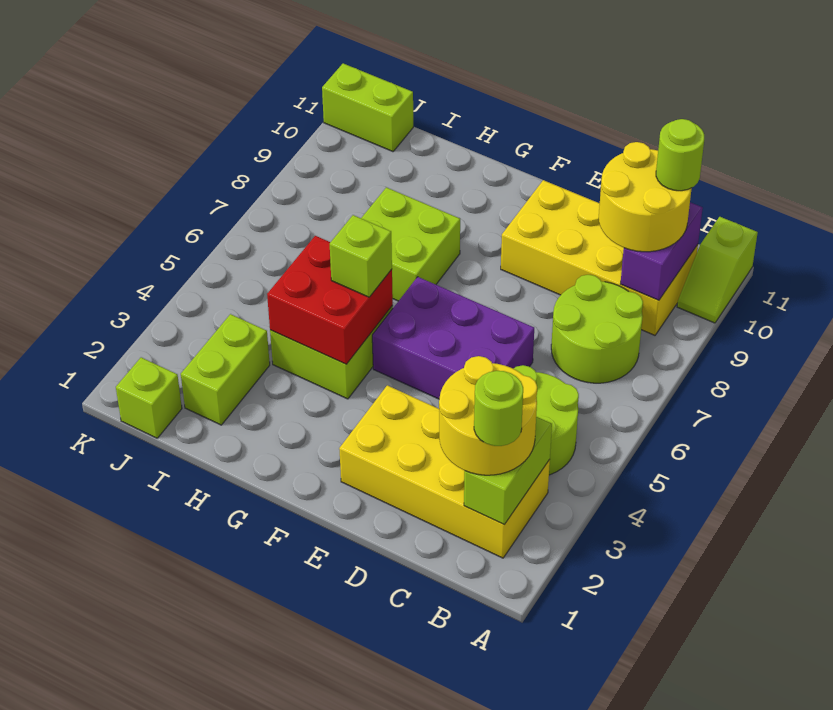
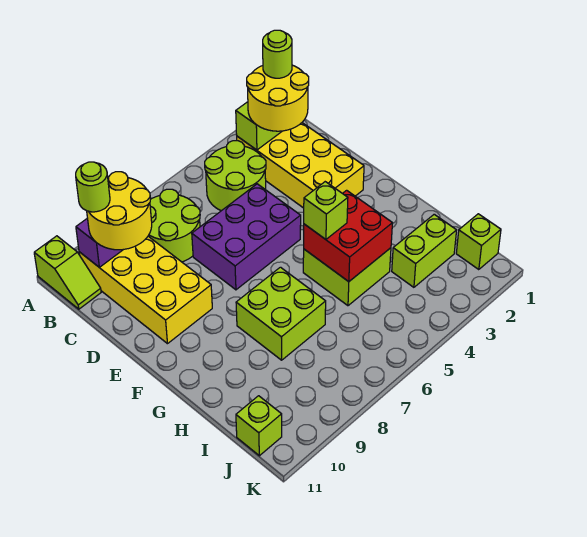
lime 1x2 slope [677,217,758,323] -> lime 1x2 slope turned to [34,236,101,309]
purple 2x3 brick [372,277,534,399] -> purple 2x3 brick turned to [192,184,301,290]
lime 1x2 brick [322,63,413,152] -> lime 1x1 brick [236,396,282,456]

